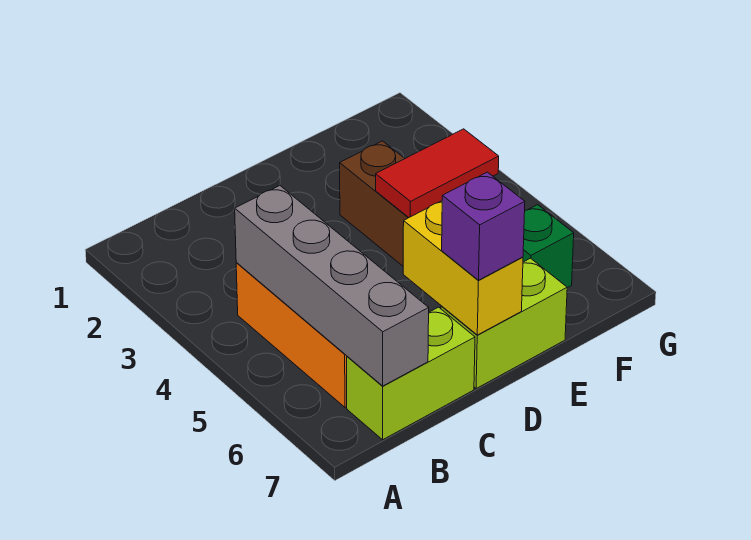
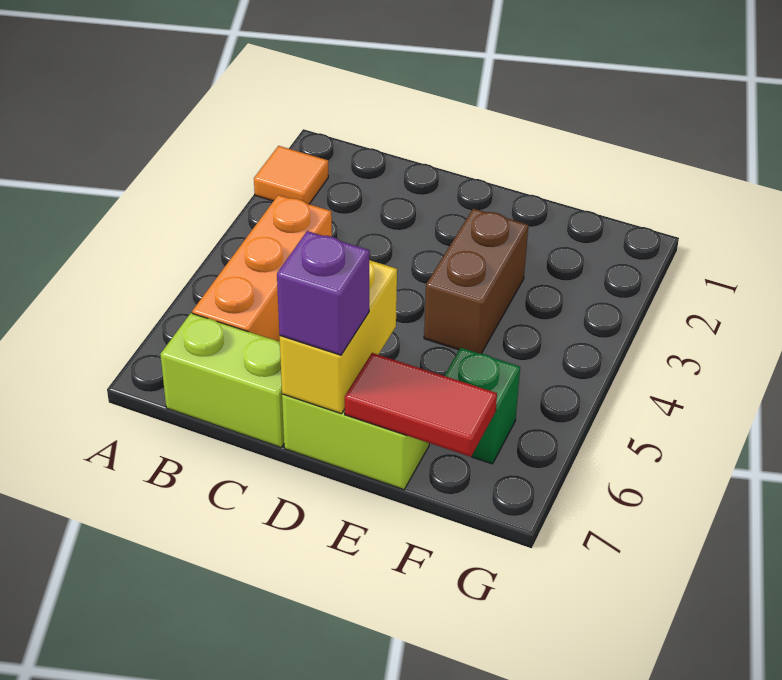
none -> orange 1x1 tile [254,146,328,204]
grey 1x4 brick [235,186,429,386] -> none
red 1x2 tile [376,129,499,218] -> red 1x2 tile moved to [345,353,497,457]

